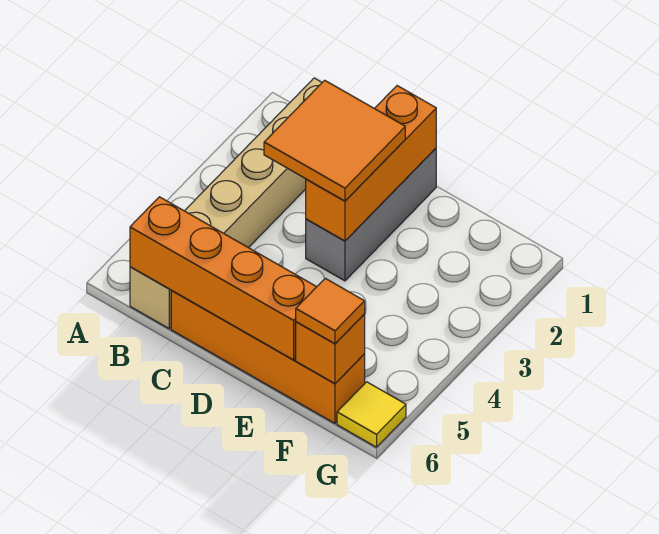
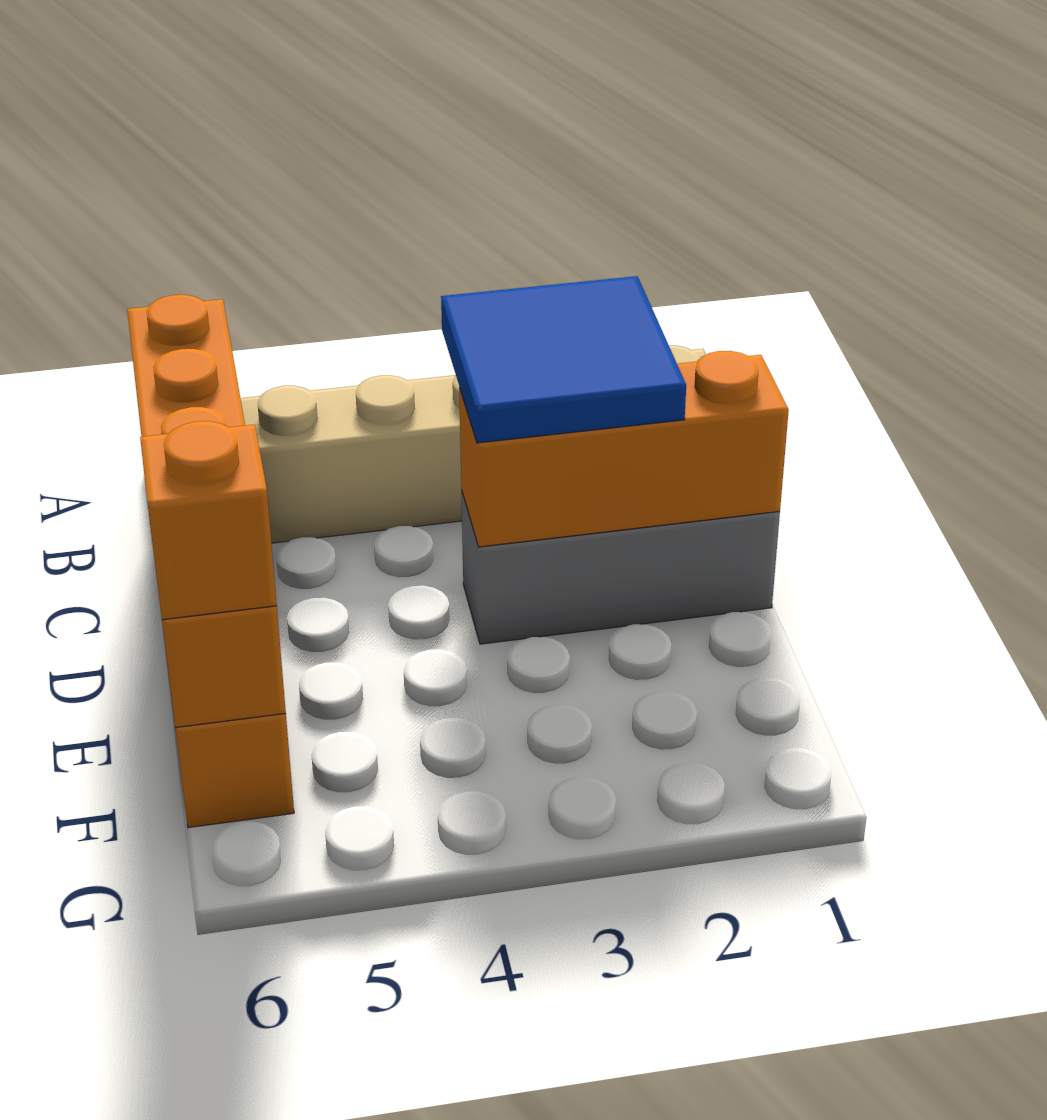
orange 2x2 tile [264,80,405,201] -> blue 2x2 tile [441,276,686,443]
orange 1x1 tile [296,278,365,344] -> orange 1x1 brick [140,421,277,620]
yellow 1x1 tile [337,382,406,447] -> none

